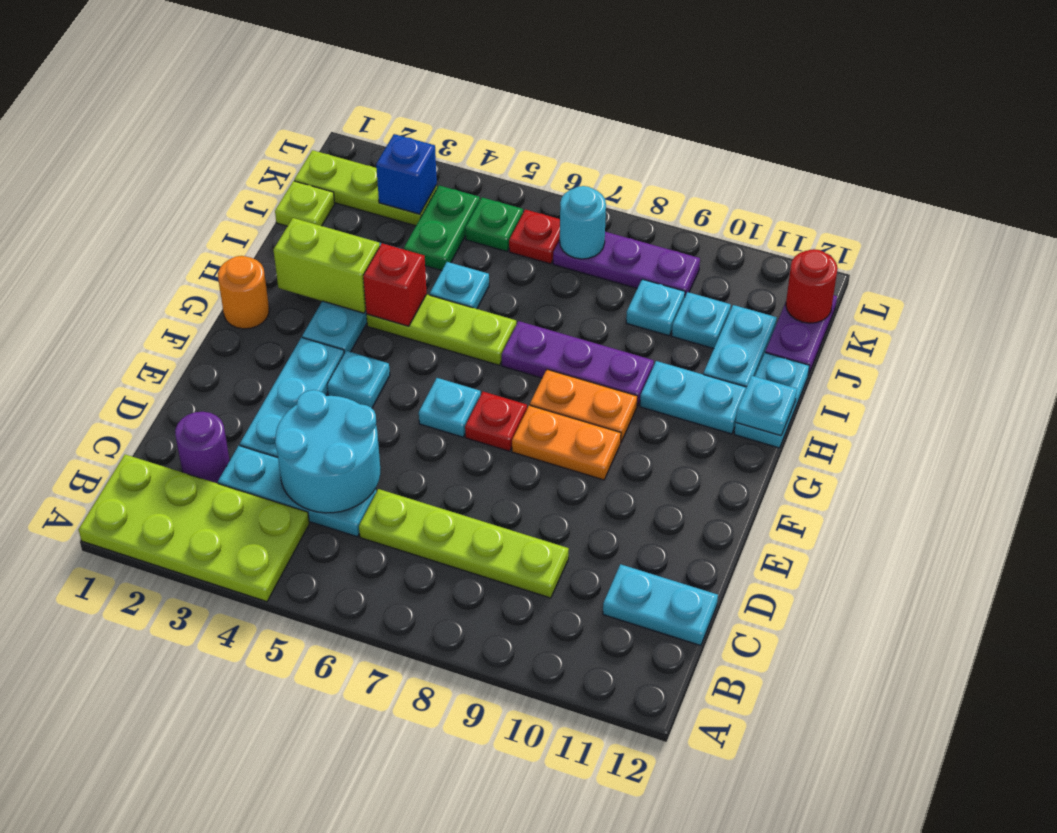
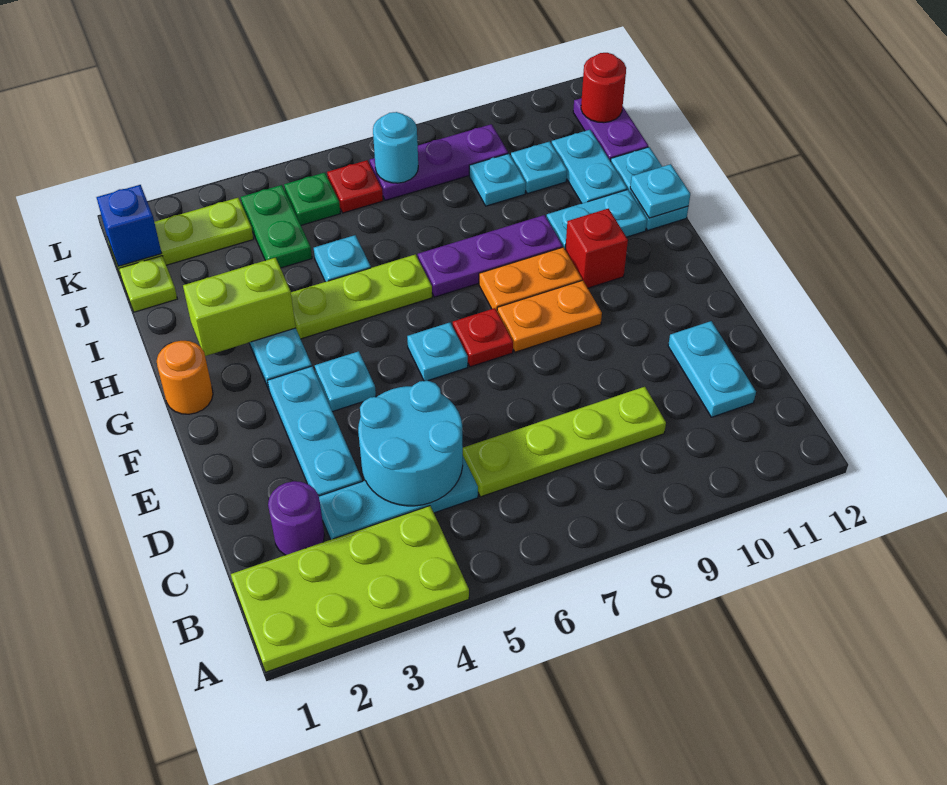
cyan 1x2 plate [603,564,718,646] -> cyan 1x2 plate turned to [668,321,756,417]
red 1x1 brick [363,243,427,326] -> red 1x1 brick moved to [565,209,628,288]
blue 1x1 brick [376,134,437,214] -> blue 1x1 brick moved to [96,185,161,266]

